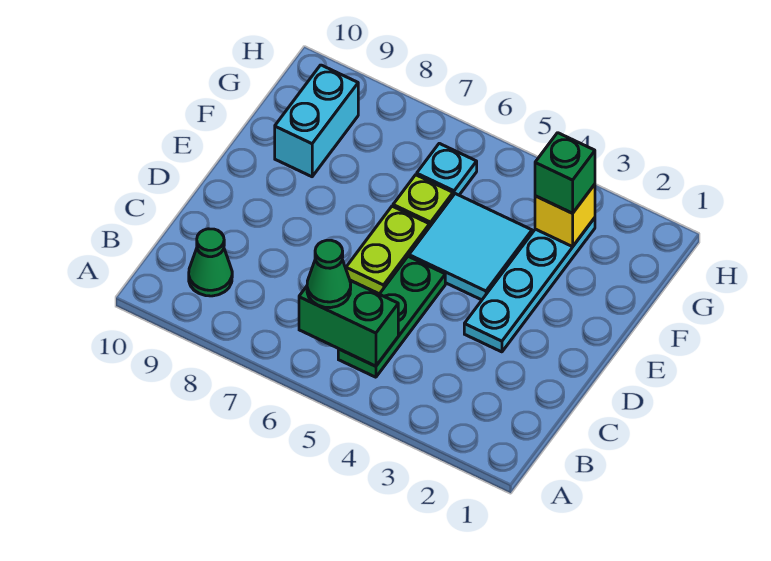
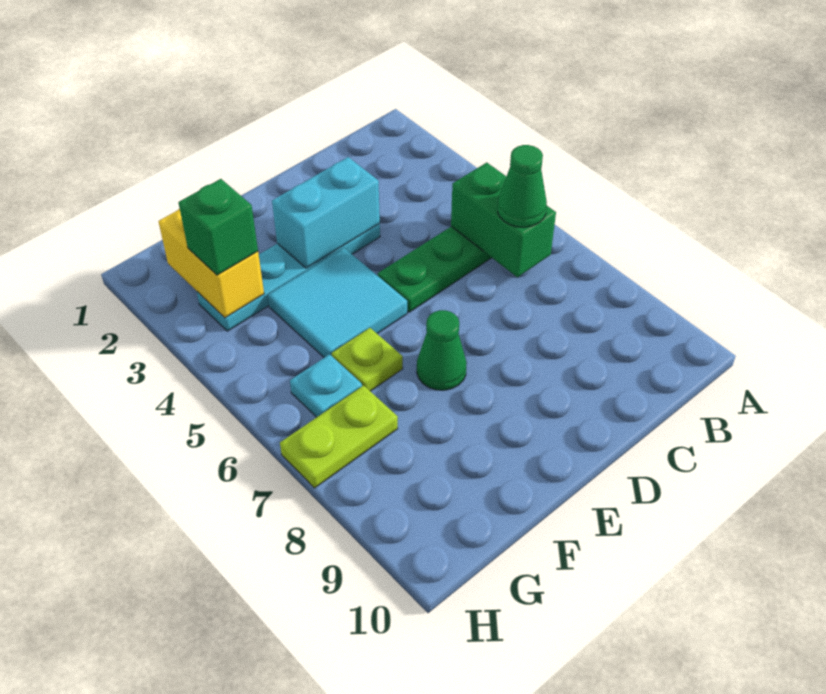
green 1x1 cone [189,229,232,296] -> green 1x1 cone moved to [417,310,467,390]
lime 1x2 plate [346,206,430,294] -> lime 1x2 plate moved to [280,385,398,488]
cyan 1x2 brick [275,65,358,177] -> cyan 1x2 brick moved to [272,157,380,268]
yellow 1x1 brick [535,184,595,247] -> yellow 1x2 brick [158,208,264,318]

